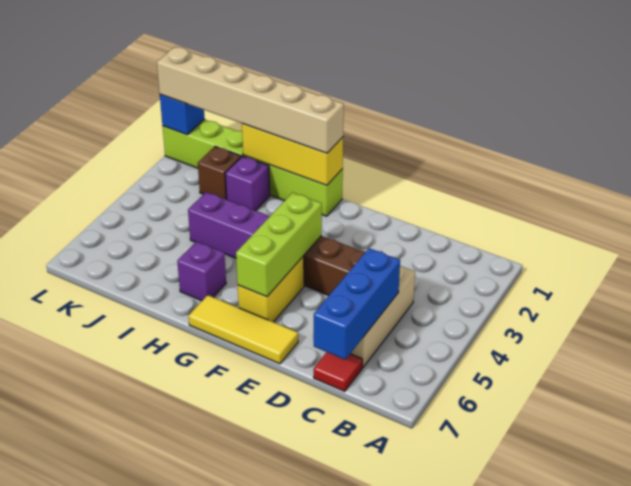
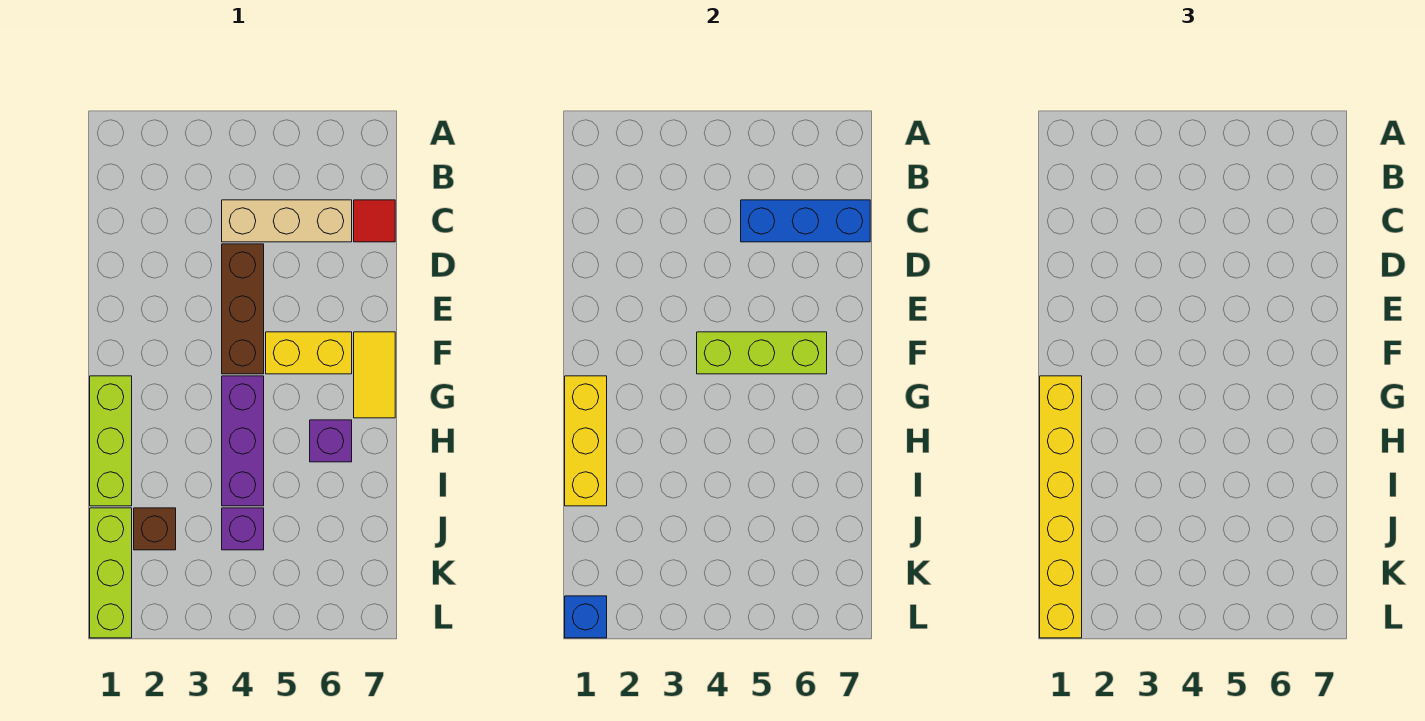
yellow 1x3 tile [189,295,298,364] -> yellow 1x2 tile [354,332,395,418]
tan 1x6 brick [157,47,344,153] -> yellow 1x6 brick [1040,376,1082,638]
purple 1x1 brick [225,156,270,211] -> purple 1x1 brick moved to [222,508,264,550]

